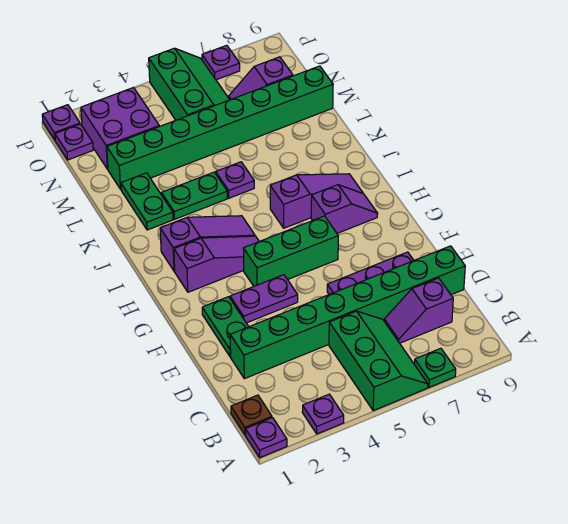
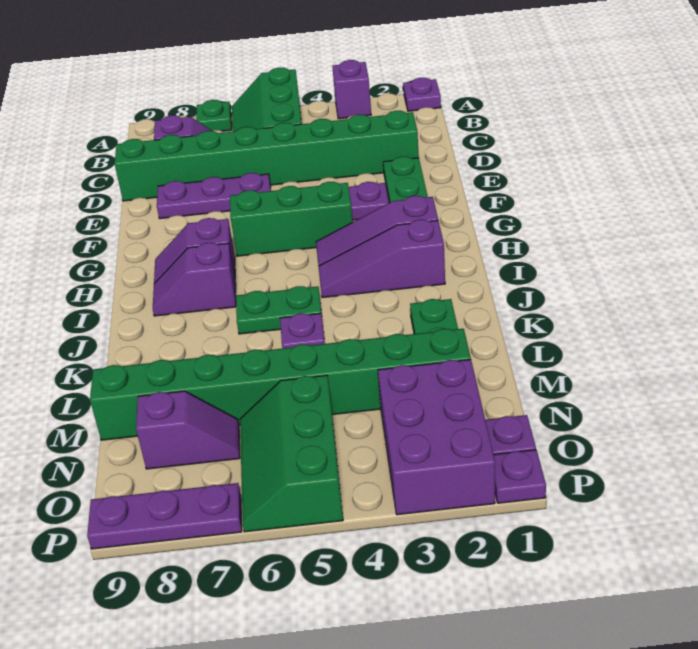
purple 1x1 plate [302,394,344,434] -> purple 1x1 brick [332,60,371,119]
brown 1x1 plate [231,395,272,435] -> none
purple 1x3 slope [270,174,363,228] -> purple 1x2 slope [153,243,236,316]
green 1x2 plate [161,172,228,219] -> green 1x2 plate moved to [236,286,322,334]
purple 2x2 brick [81,87,159,169] -> purple 2x3 brick [378,359,495,515]
purple 1x1 plate [202,45,240,80] -> purple 1x3 plate [87,483,242,549]

